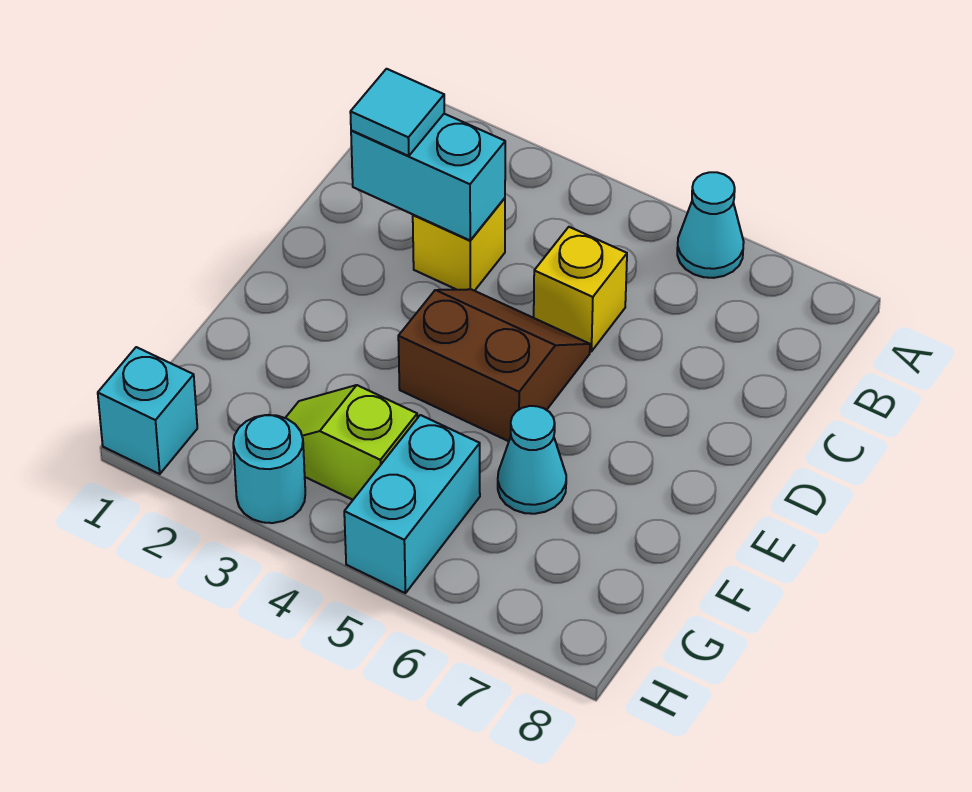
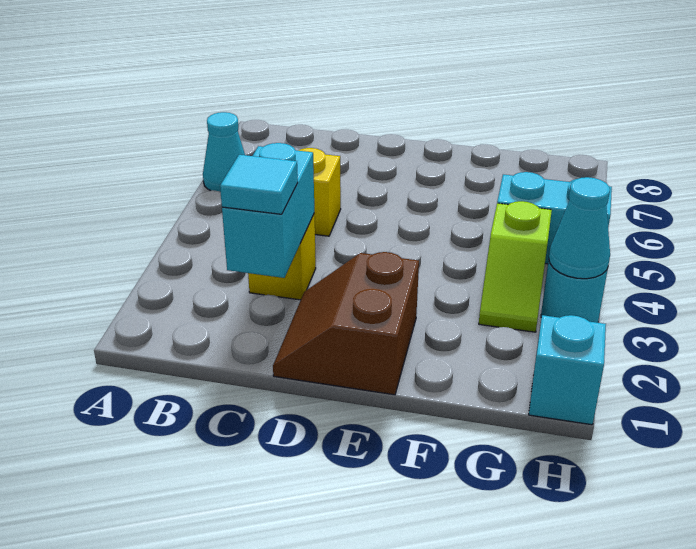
brown 2x2 slope [398,289,590,441] -> brown 2x2 slope moved to [273,252,419,395]
cyan 1x1 cone [498,406,566,514] -> cyan 1x1 cone moved to [549,177,610,279]

